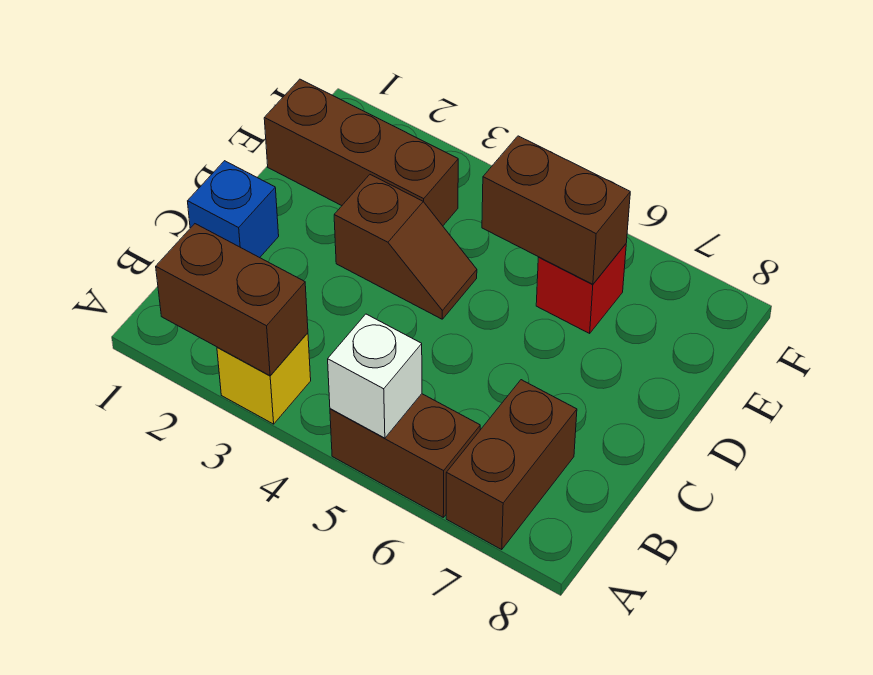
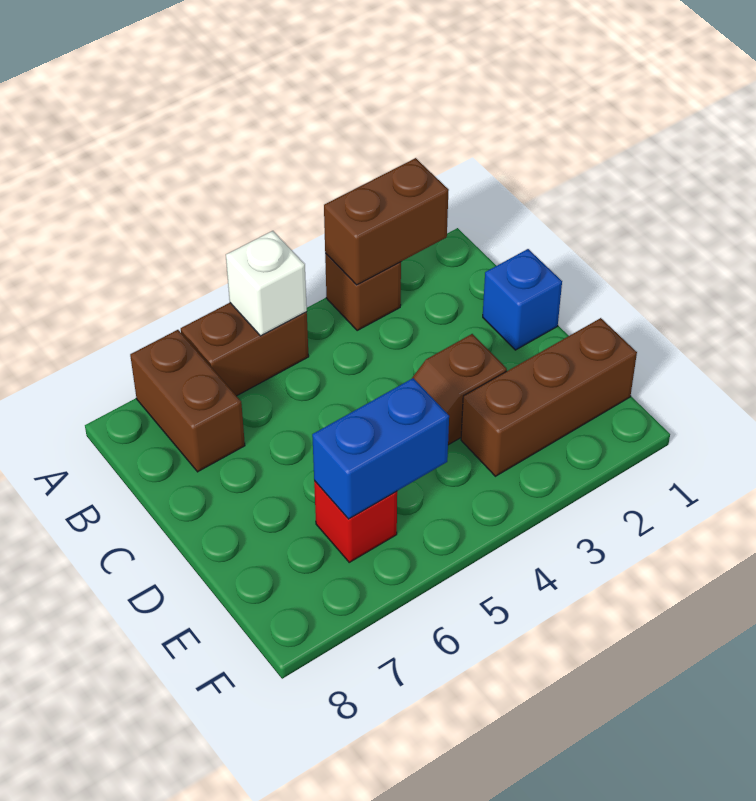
yellow 1x1 brick [217,333,311,424] -> brown 1x1 brick [325,253,401,330]
brown 1x2 brick [482,136,630,284] -> blue 1x2 brick [312,378,449,519]

